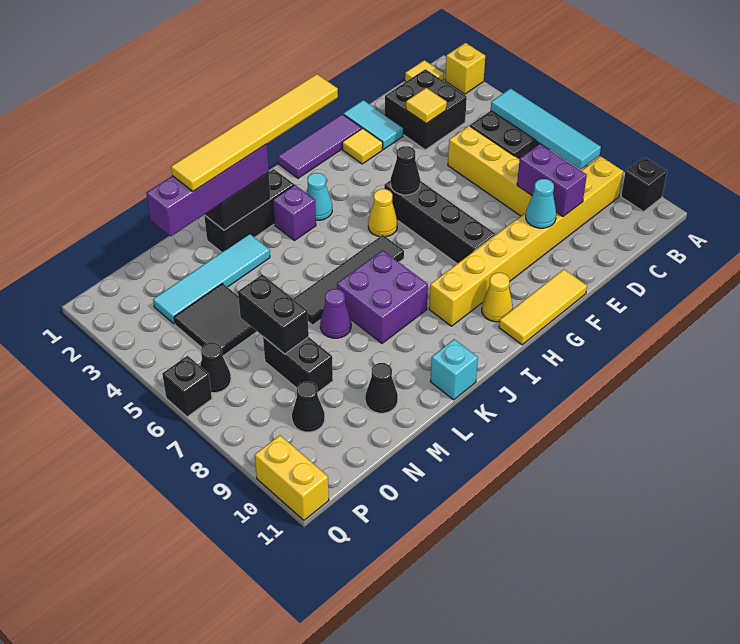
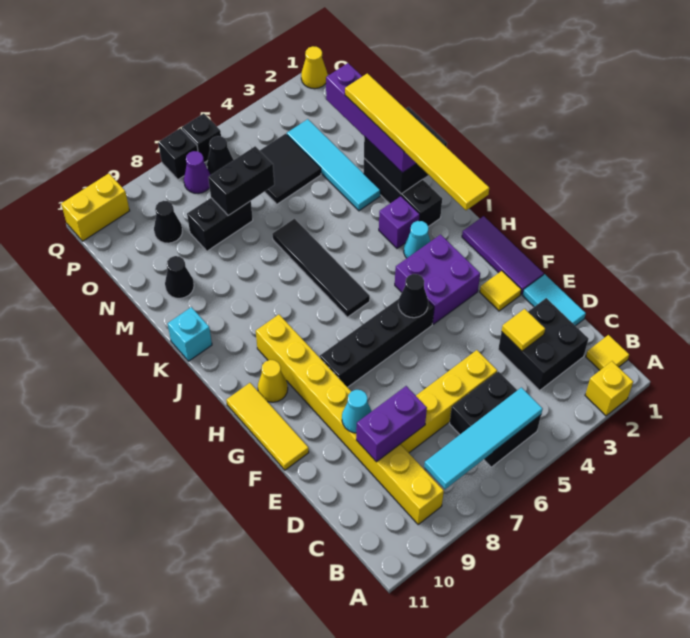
black 1x1 brick [621,157,667,212] -> black 1x1 brick moved to [158,128,198,180]
cyan 1x2 tile [343,100,404,150] -> cyan 1x2 tile turned to [522,274,586,326]
yellow 1x1 cone [368,189,398,237] -> yellow 1x1 cone moved to [301,46,328,89]
purple 2x2 brick [337,250,428,343] -> purple 2x2 brick moved to [395,235,480,324]
purple 1x1 cone [320,289,351,338] -> purple 1x1 cone moved to [184,151,210,193]

